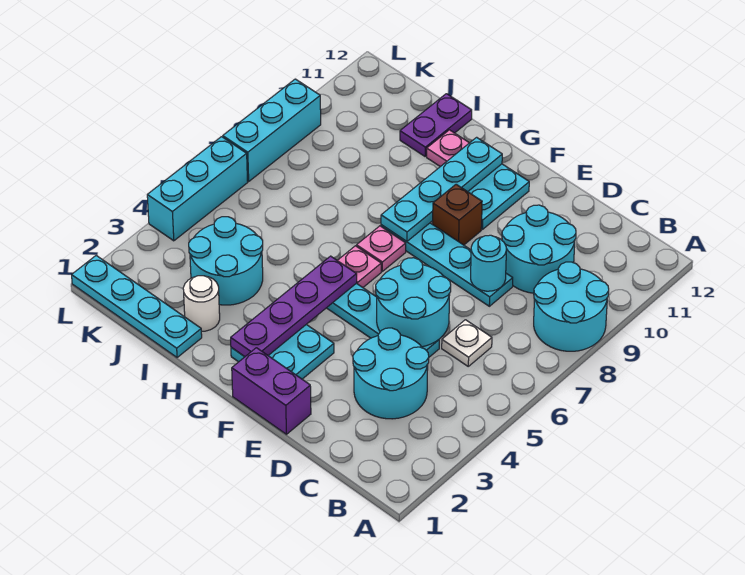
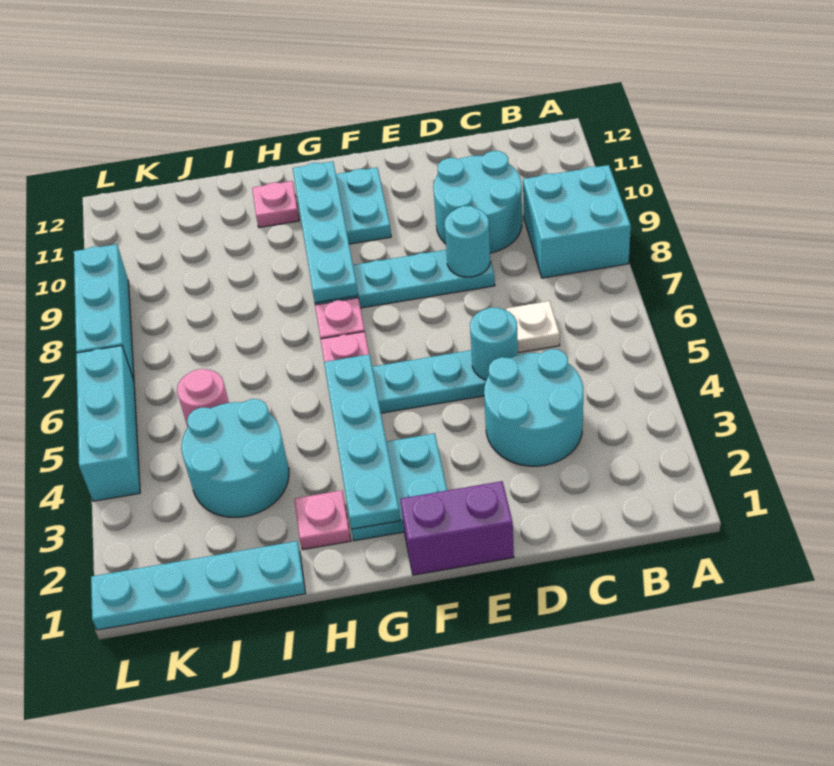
cyan 2x2 round brick [534,262,609,351] -> cyan 2x2 brick [523,165,631,278]
cyan 2x2 round brick [376,258,451,347] -> cyan 1x1 round brick [470,308,518,380]
brown 1x1 brick [433,184,482,245] -> none
purple 1x4 plate [231,256,357,357] -> cyan 1x4 plate [324,354,400,529]
none -> pink 1x1 plate [294,490,351,550]
white 1x1 round brick [183,276,220,331] -> none
purple 1x2 plate [400,94,472,156] -> none
none -> pink 1x1 round brick [177,369,229,427]

